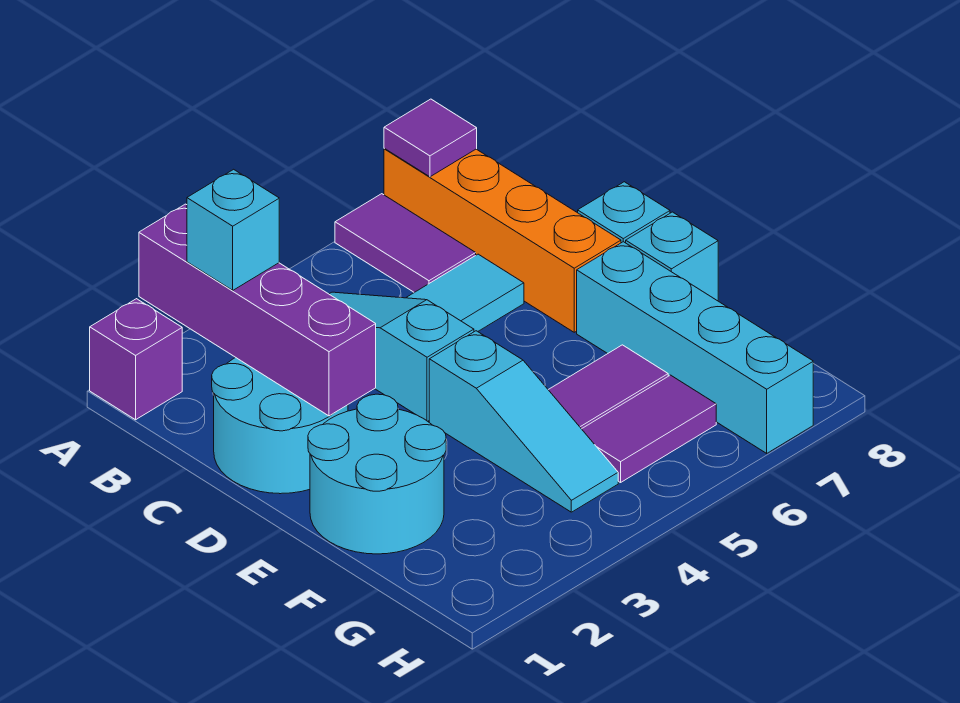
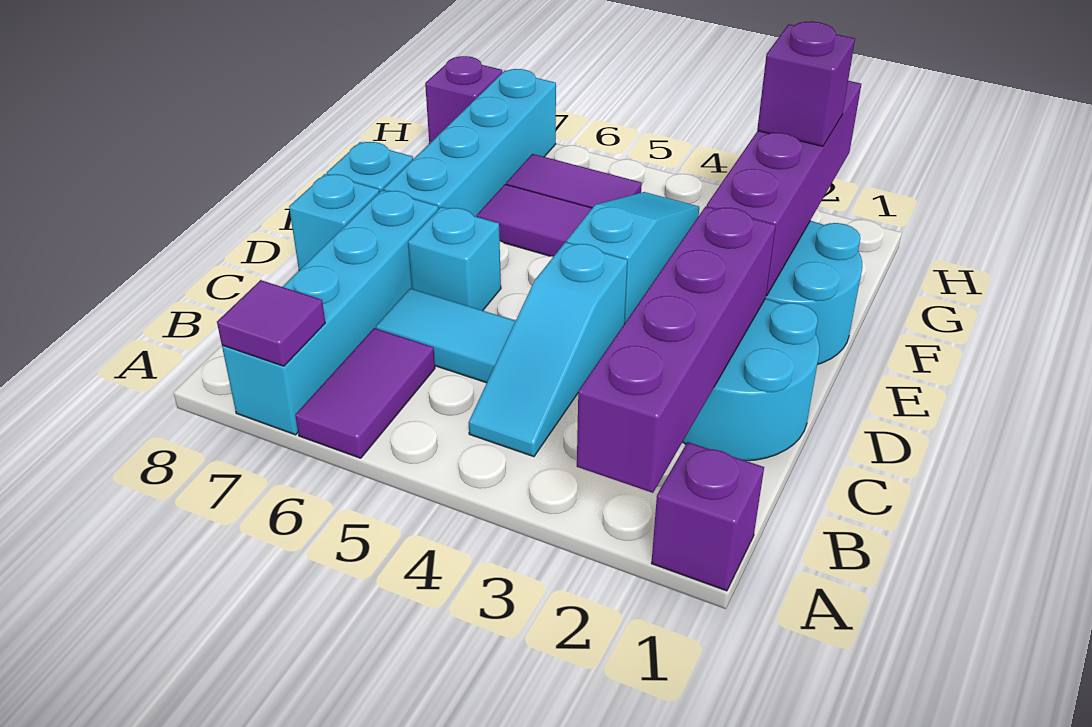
orange 1x4 brick [384,149,621,332] -> cyan 1x4 brick [222,190,438,435]
cyan 1x1 brick [187,169,279,290] -> cyan 1x1 brick moved to [408,207,501,311]
none -> purple 1x4 brick [707,81,861,296]
none -> purple 1x1 brick [757,21,855,146]
none -> purple 1x1 brick [425,56,502,144]

